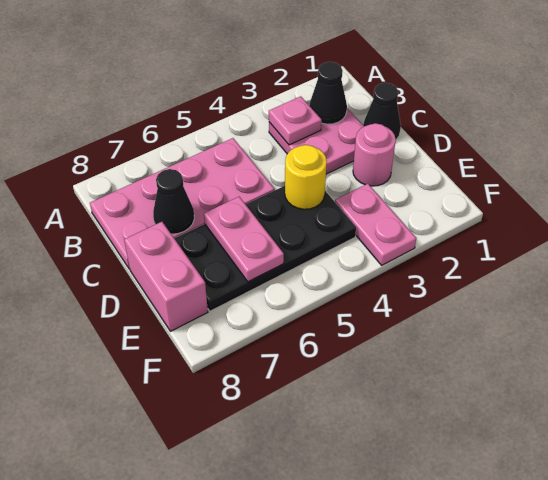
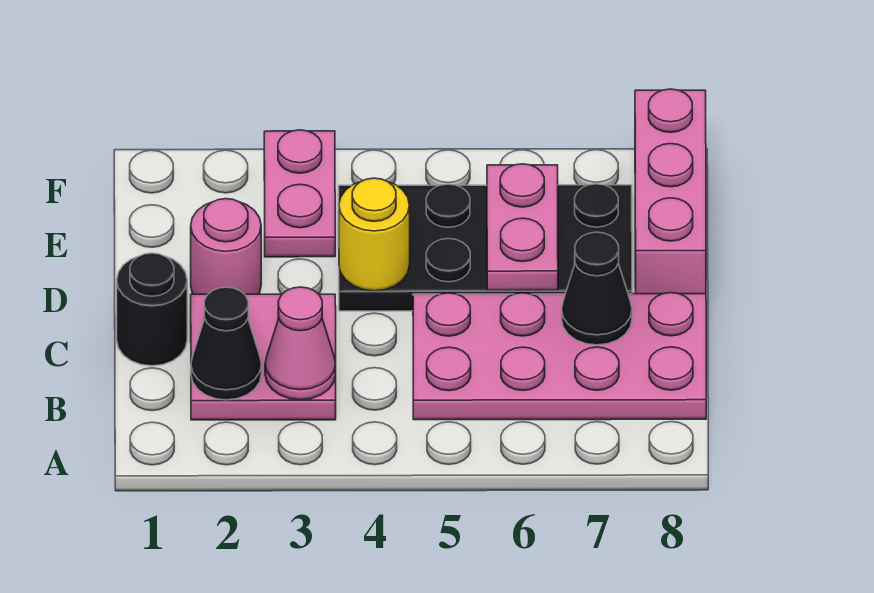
pink 1x1 plate [269,96,322,145] -> pink 1x1 cone [265,287,336,400]
black 1x1 cone [363,83,401,139] -> black 1x1 round brick [117,253,187,366]
pink 1x2 brick [124,222,208,331] -> pink 1x3 brick [635,89,706,294]

